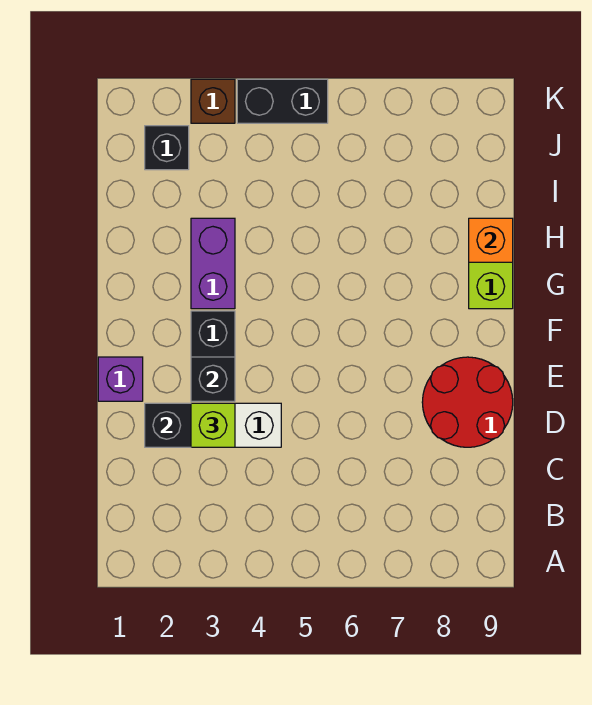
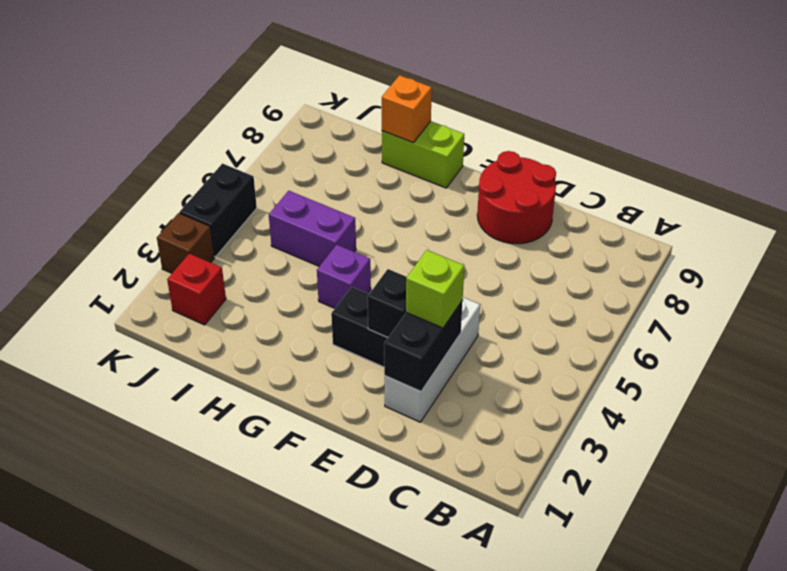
purple 1x1 brick [98,357,143,401] -> purple 1x1 brick moved to [317,245,371,308]
purple 1x2 brick [191,218,235,309] -> purple 1x2 brick moved to [269,191,356,266]
black 1x1 brick [145,126,189,170] -> red 1x1 brick [167,254,226,325]

